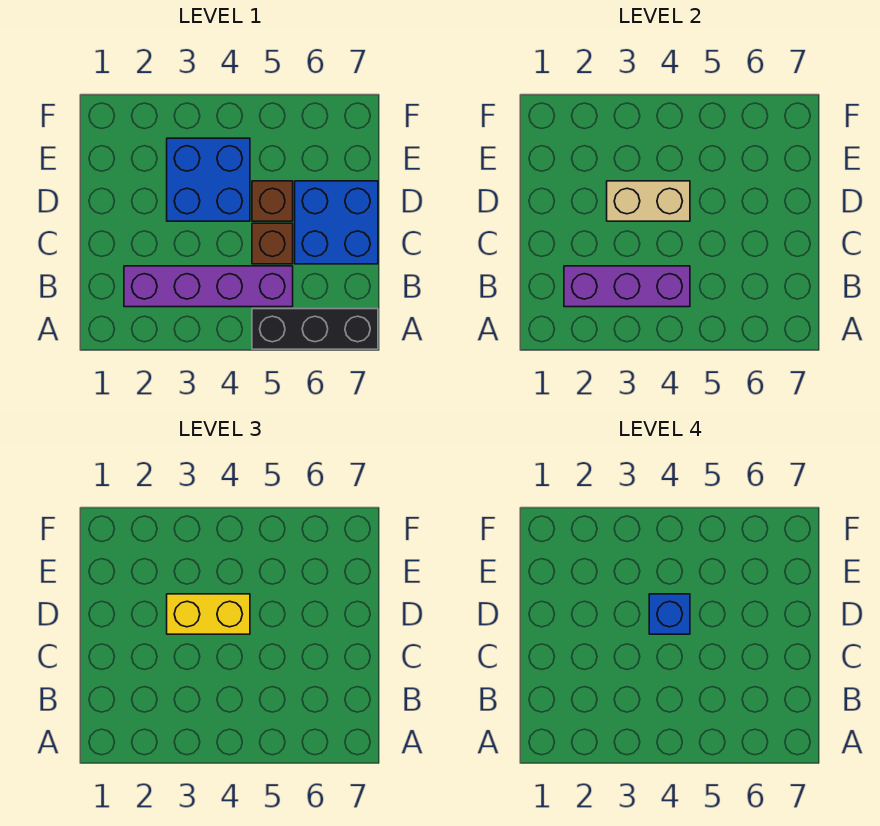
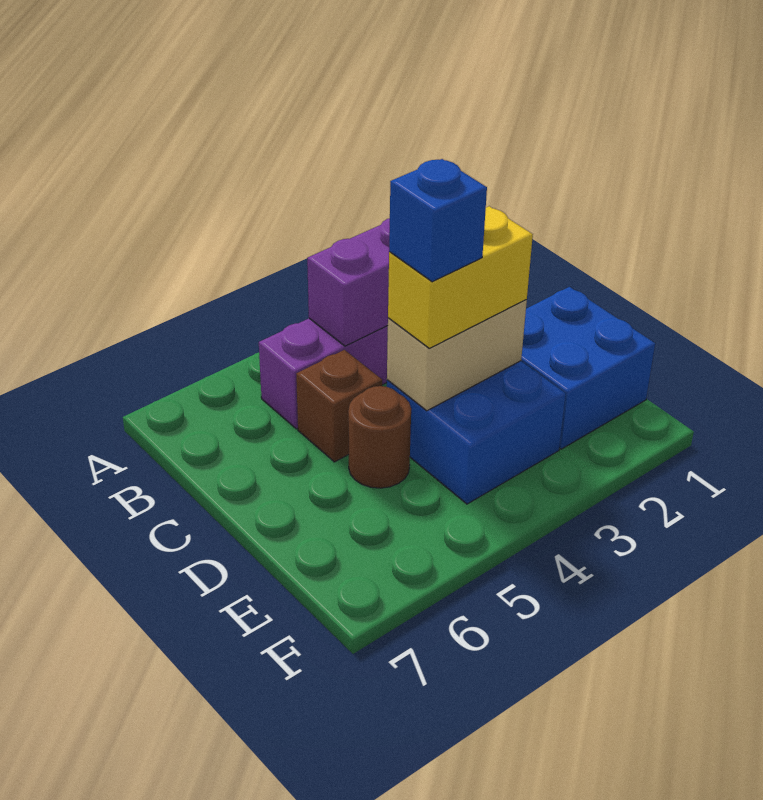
black 1x3 brick [252,309,378,349] -> none
blue 2x2 brick [295,181,378,264] -> blue 2x2 brick moved to [521,287,655,449]
brown 1x1 brick [252,181,293,221] -> brown 1x1 round brick [348,386,411,488]

